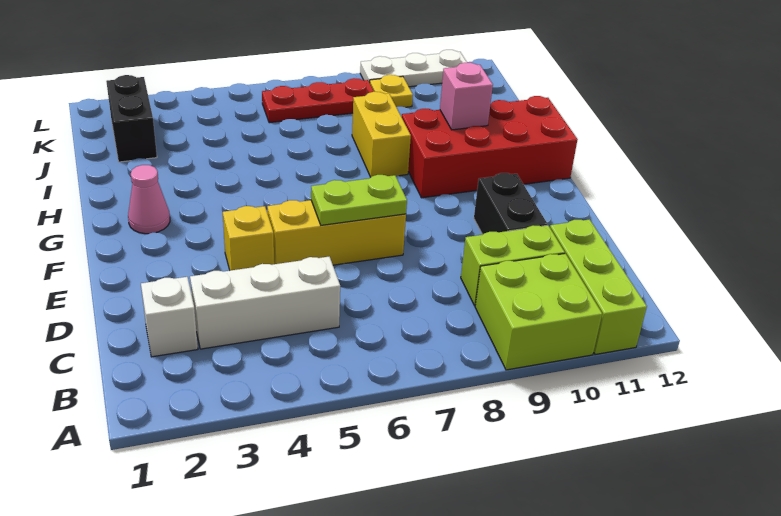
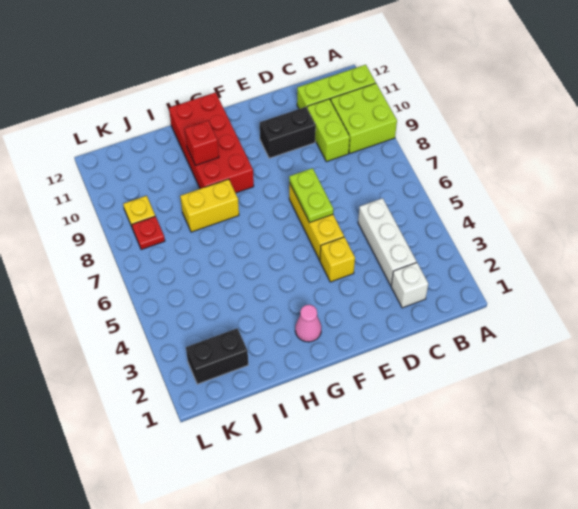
pink 1x1 brick [440,63,493,130] -> red 1x1 brick [185,121,219,165]
red 1x3 plate [262,78,374,123] -> red 1x1 plate [132,216,165,250]
white 1x3 plate [360,50,467,87] -> none

